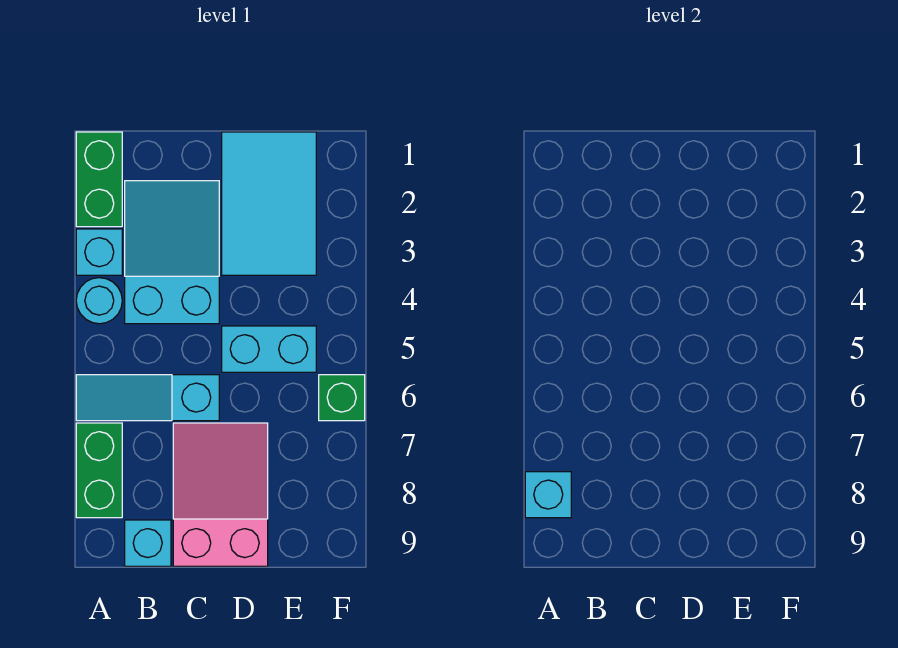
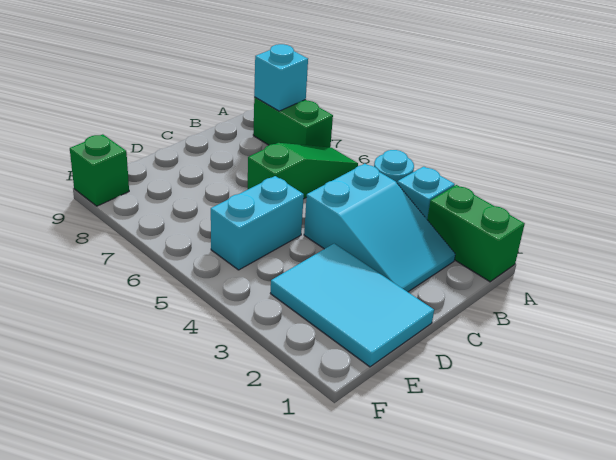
cyan 1x3 slope [76,375,219,421] -> green 1x3 slope [248,143,358,199]
cyan 1x1 brick [125,520,171,566] -> none
pink 2x3 slope [173,423,268,566] -> none
green 1x1 brick [319,375,365,421] -> green 1x1 brick moved to [70,134,129,206]

